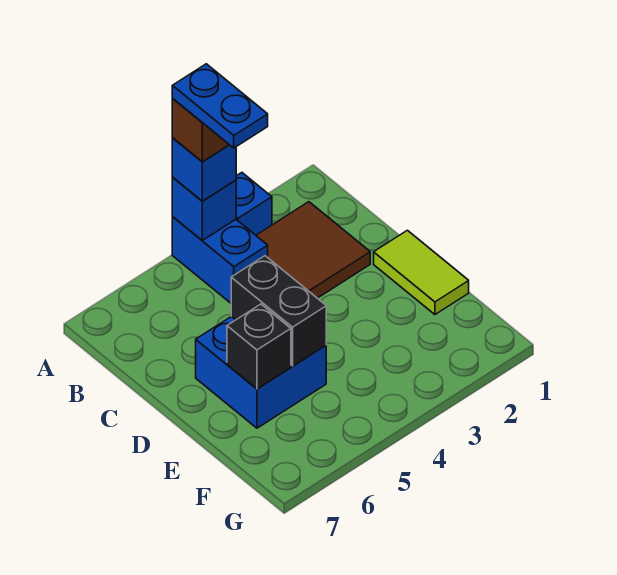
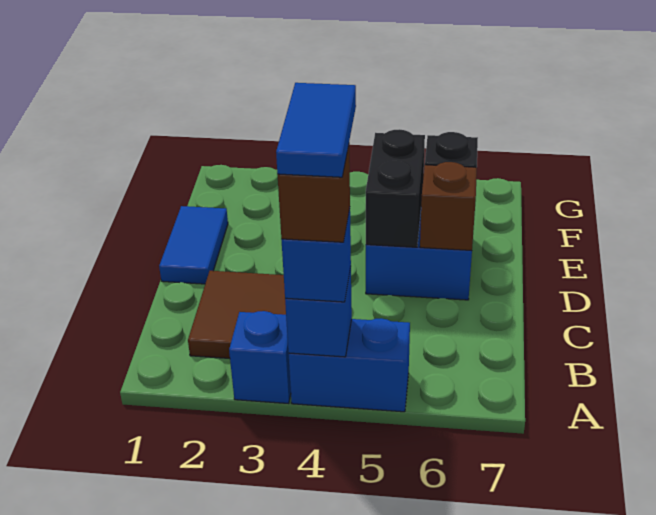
blue 1x2 brick [172,217,268,303] -> blue 1x2 brick turned to [289,318,410,412]
blue 1x2 plate [172,64,268,148] -> blue 1x2 tile [276,83,356,177]
lime 1x2 tile [374,230,469,314] -> blue 1x2 tile [159,206,228,284]
none -> brown 1x1 brick [420,162,477,251]

